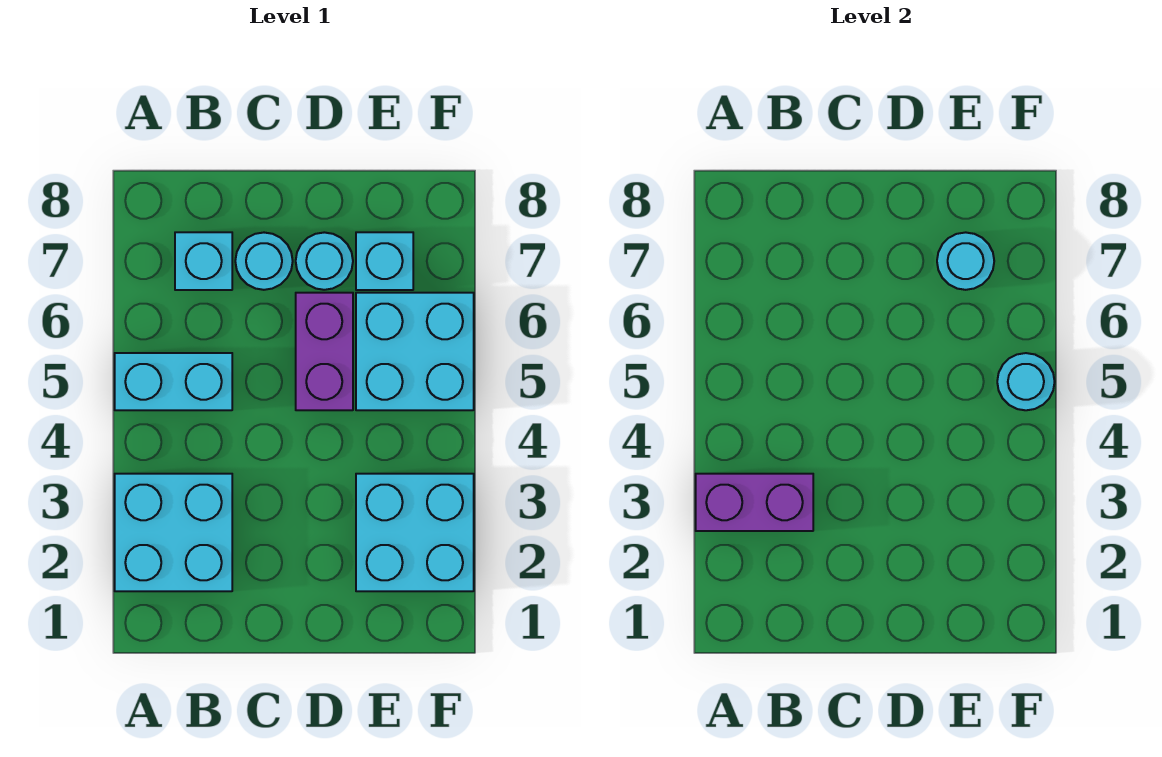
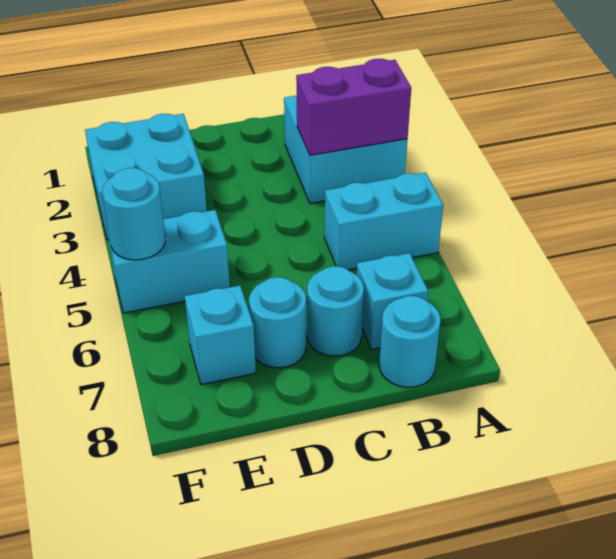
purple 1x2 brick [296,293,353,410] -> none
cyan 2x2 brick [356,293,474,410] -> cyan 1x2 brick [107,210,230,313]
cyan 1x1 round brick [937,232,994,290] -> cyan 1x1 round brick moved to [379,296,441,387]

